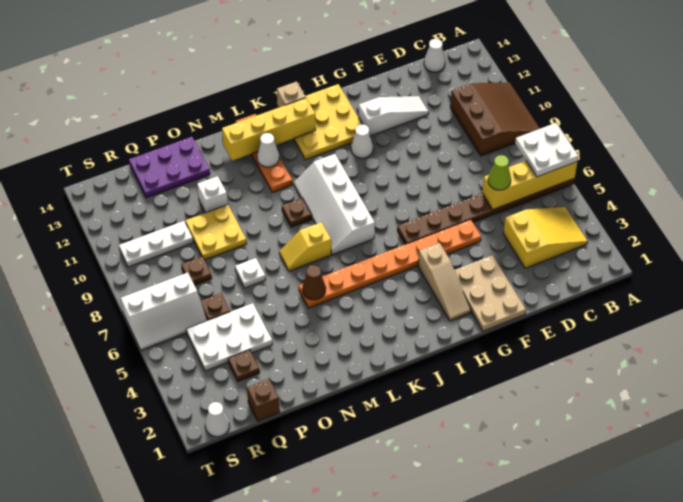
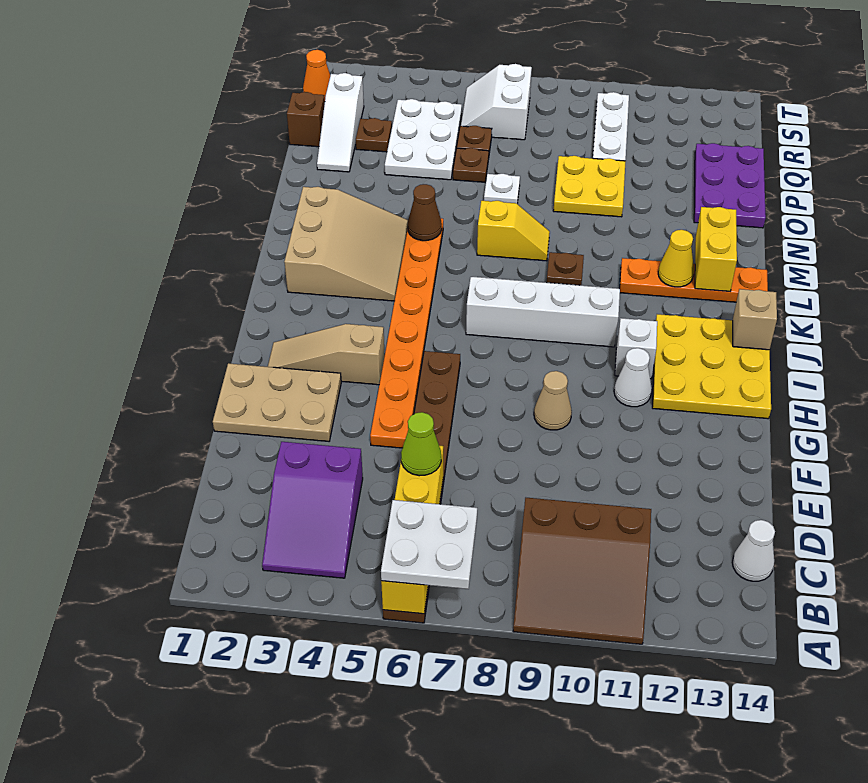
yellow 2x3 slope [503,207,588,268] -> purple 2x3 slope [262,442,363,578]
white 1x3 slope [359,96,429,136] -> white 1x3 slope moved to [317,73,364,172]
none -> tan 1x1 cone [534,371,572,430]
yellow 1x4 brick [222,98,316,161] -> yellow 1x2 brick [695,207,737,291]
none -> tan 3x3 slope [284,187,408,301]
yellow 1x2 slope [279,222,331,271] -> yellow 1x2 slope turned to [477,201,550,261]
white 1x1 cone [257,133,279,167] -> yellow 1x1 cone [658,230,694,287]
white 1x1 brick [197,176,228,213] -> white 1x1 brick moved to [615,318,657,379]
brown 1x1 plate [181,257,212,285] -> brown 1x1 plate moved to [453,148,489,182]
white 2x3 slope [121,273,207,350] -> white 2x2 slope [461,64,532,140]
white 1x1 cone [205,402,229,437] -> orange 1x1 cone [303,50,330,101]

